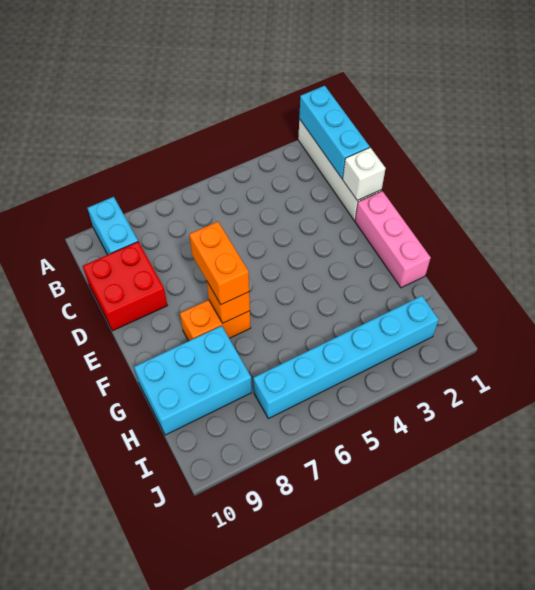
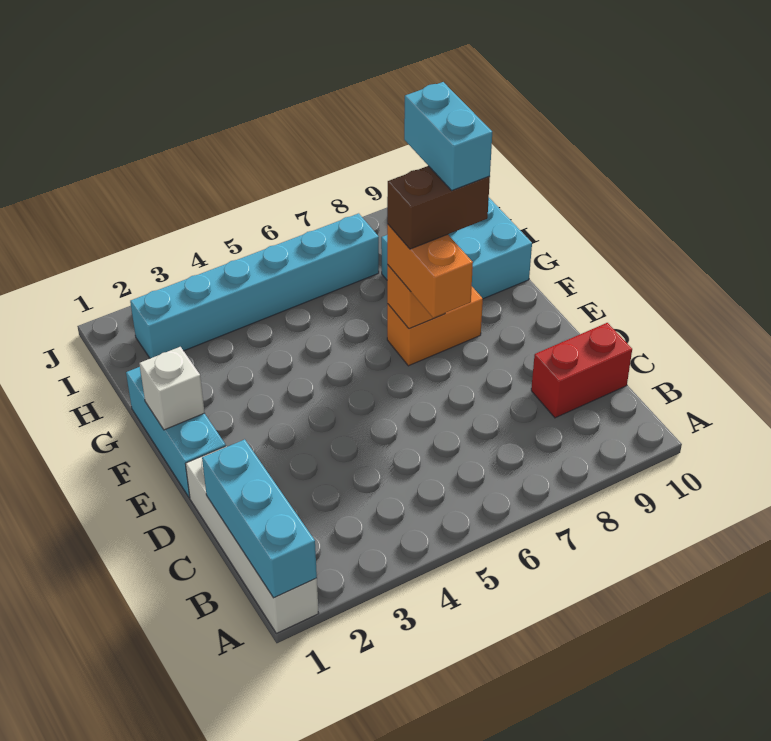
cyan 1x2 brick [88,197,138,255] -> cyan 1x2 brick moved to [404,82,492,190]
red 2x2 brick [83,242,168,331] -> red 1x2 brick [531,323,632,418]
white 1x1 brick [343,148,386,201] -> white 1x1 brick moved to [139,347,205,430]
pink 1x3 brick [355,191,431,288] -> cyan 1x3 brick [126,367,226,498]
none -> brown 1x2 brick [387,166,490,249]

